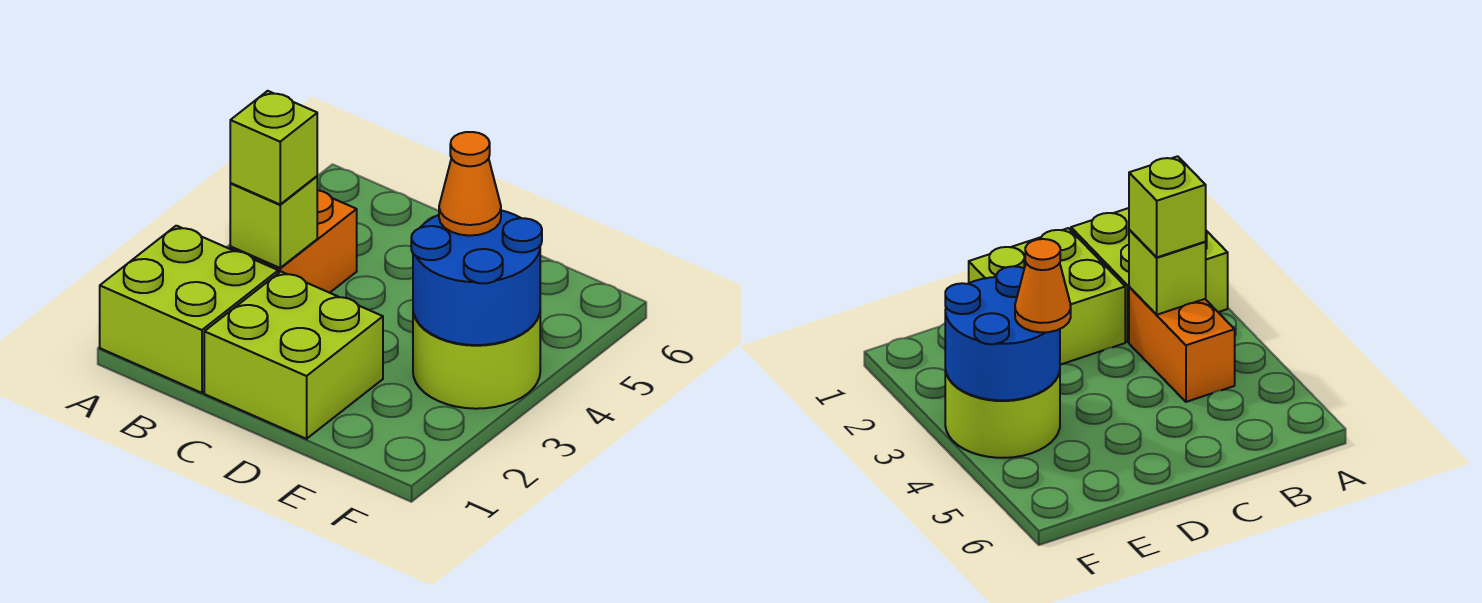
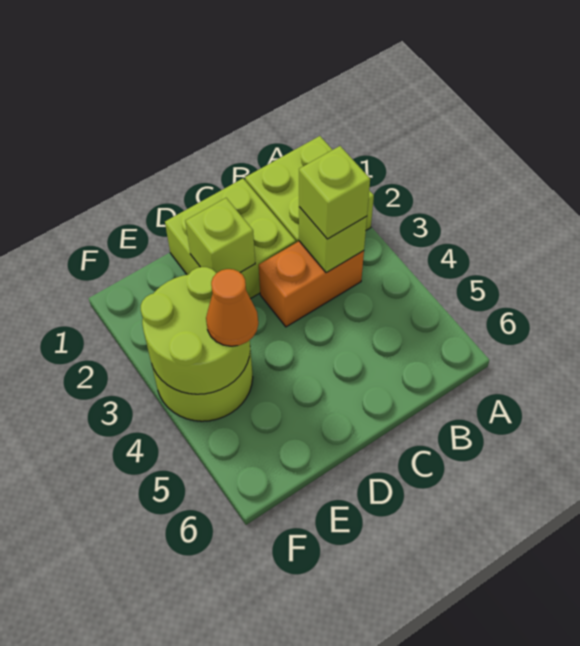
orange 1x2 brick [230,190,357,293] -> orange 1x2 brick turned to [259,241,364,327]
none -> lime 1x1 brick [185,198,255,273]
blue 2x2 round brick [411,210,542,345] -> lime 2x2 round brick [141,267,250,394]

